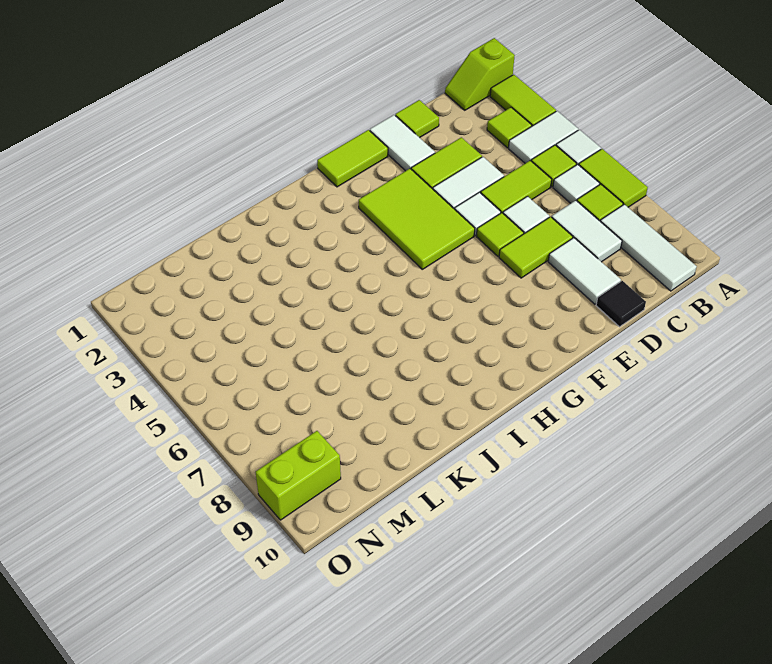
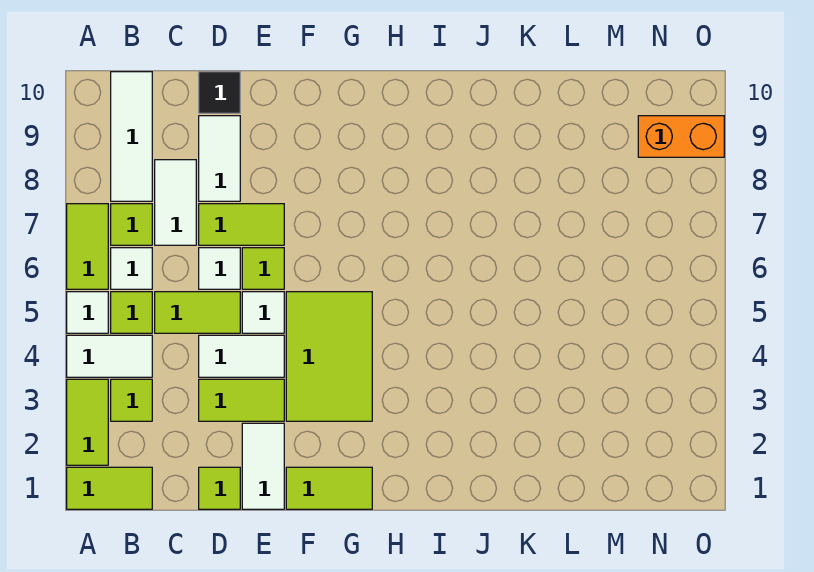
lime 1x2 slope [445,38,515,110] -> lime 1x2 tile [67,467,152,509]
lime 1x2 brick [256,431,341,520] -> orange 1x2 brick [638,116,724,157]

